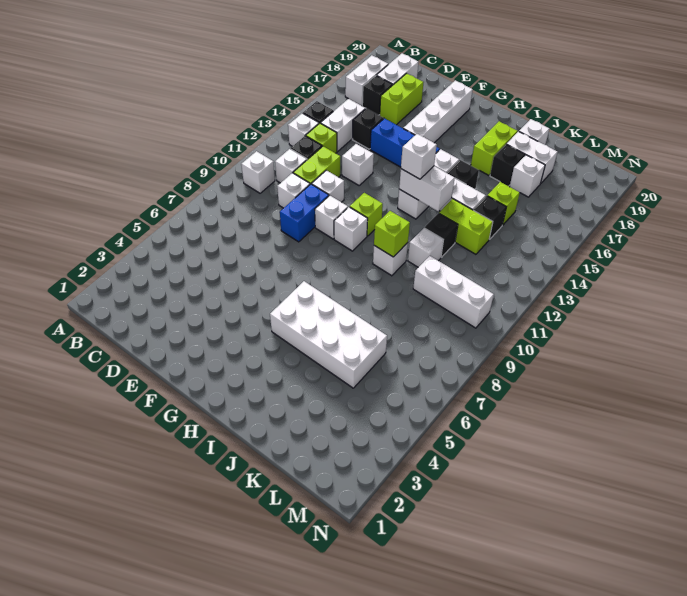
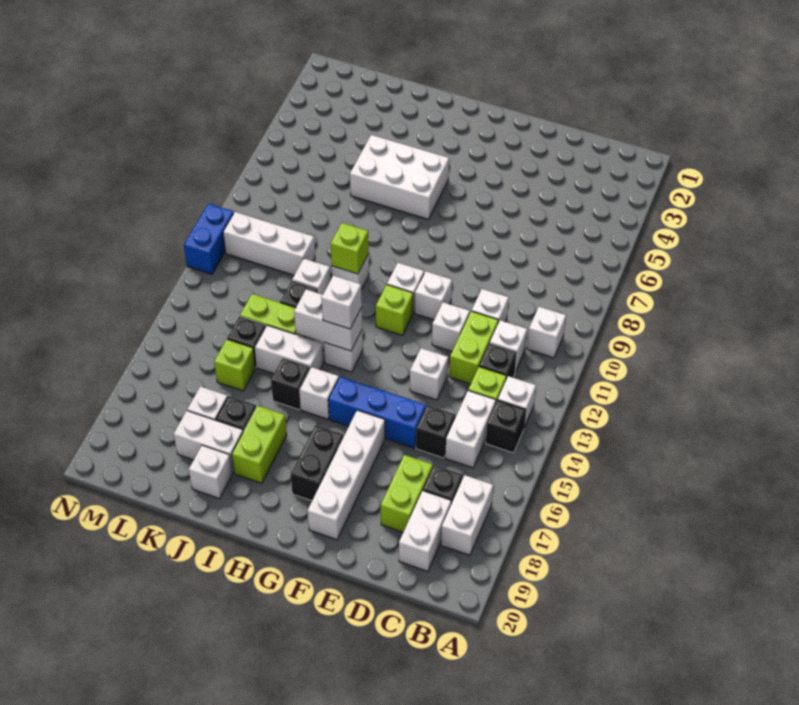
blue 1x2 brick [280,184,329,242] -> blue 1x2 brick moved to [184,204,234,274]
none -> black 1x2 brick [291,425,343,501]
white 2x4 brick [270,281,387,388] -> white 2x3 brick [350,135,449,219]

